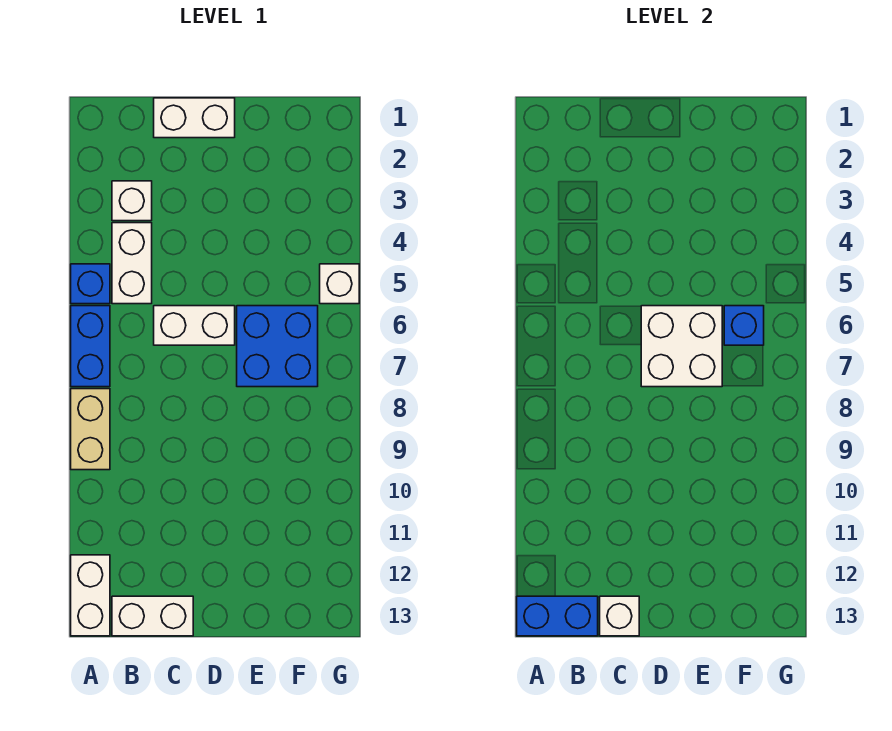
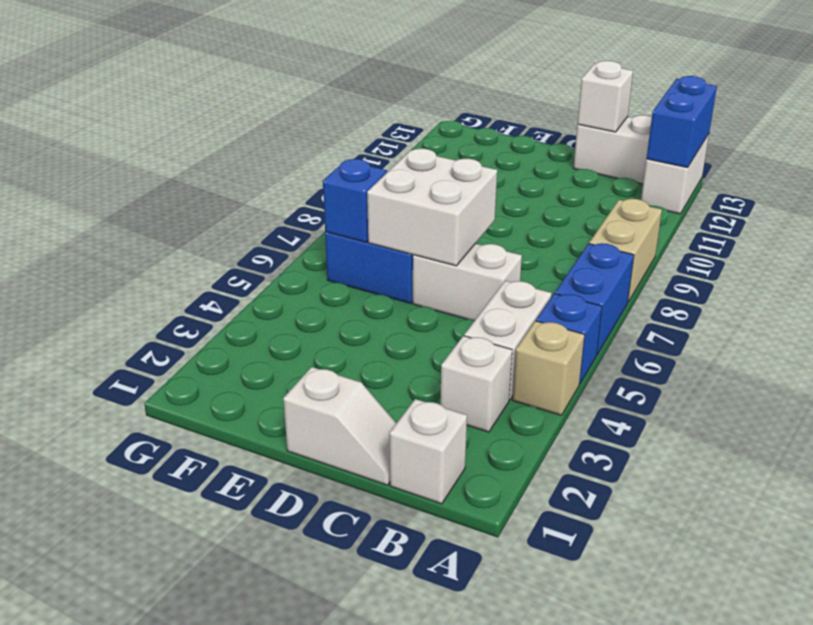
none -> tan 1x1 brick [513,321,585,415]
blue 1x2 brick [517,596,598,636] -> blue 1x2 brick turned to [647,76,717,168]
white 1x2 brick [154,98,235,138] -> white 1x2 slope [283,367,396,485]
white 1x1 brick [320,264,359,304] -> white 1x1 brick moved to [390,399,467,504]

